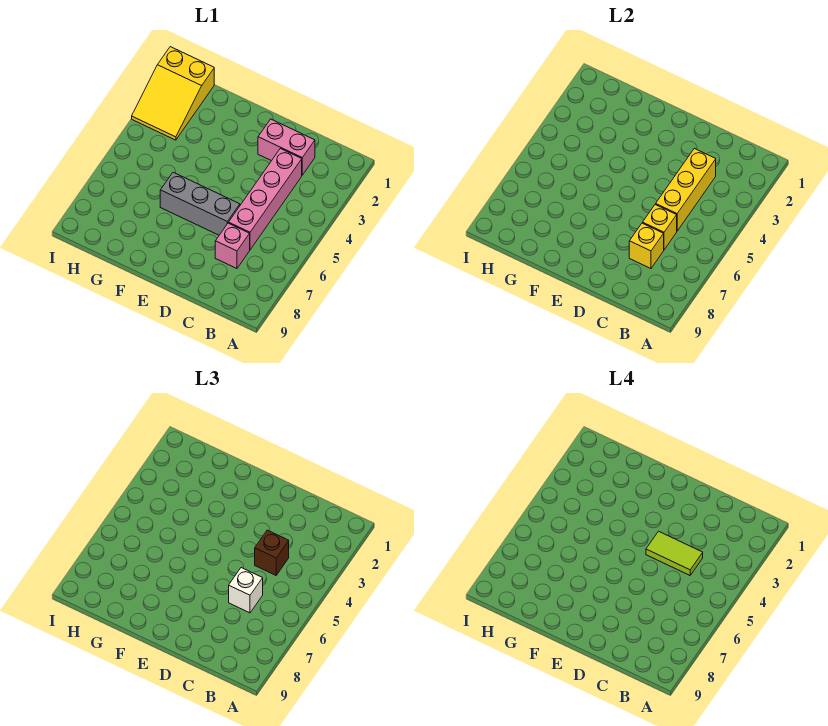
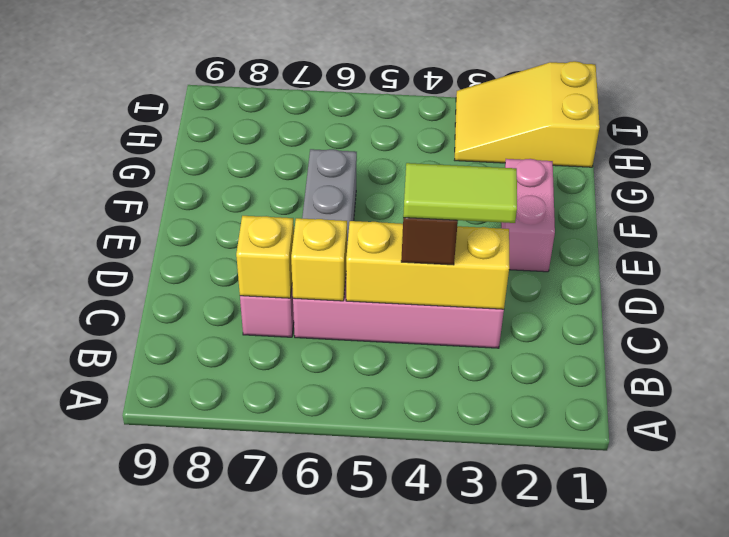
pink 1x2 brick [258,119,315,175] -> pink 1x2 brick moved to [501,159,555,272]
lime 1x2 tile [646,531,703,575] -> lime 1x2 tile turned to [403,163,517,223]
white 1x1 brick [229,568,263,613] -> none

